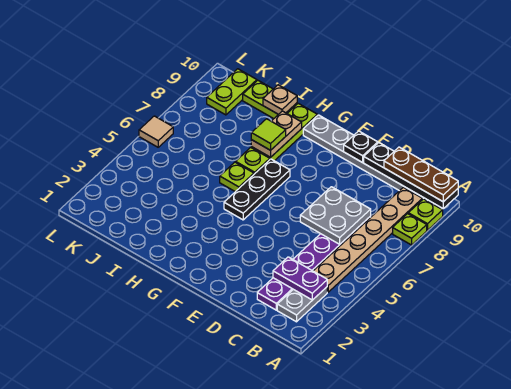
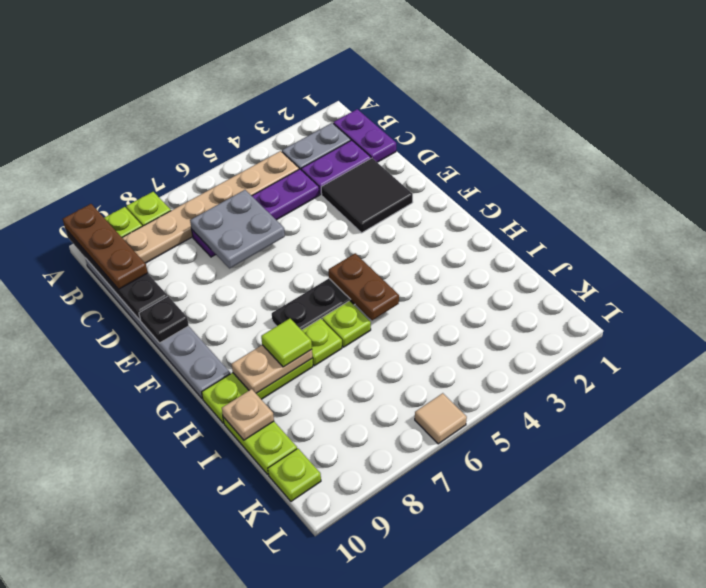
purple 1x2 plate [273,257,327,300] -> purple 1x2 plate moved to [333,109,396,162]
none -> black 2x2 tile [321,158,413,233]
none -> brown 1x2 plate [329,253,399,320]
lime 1x2 plate [207,69,257,115] -> lime 1x1 plate [268,449,321,501]

